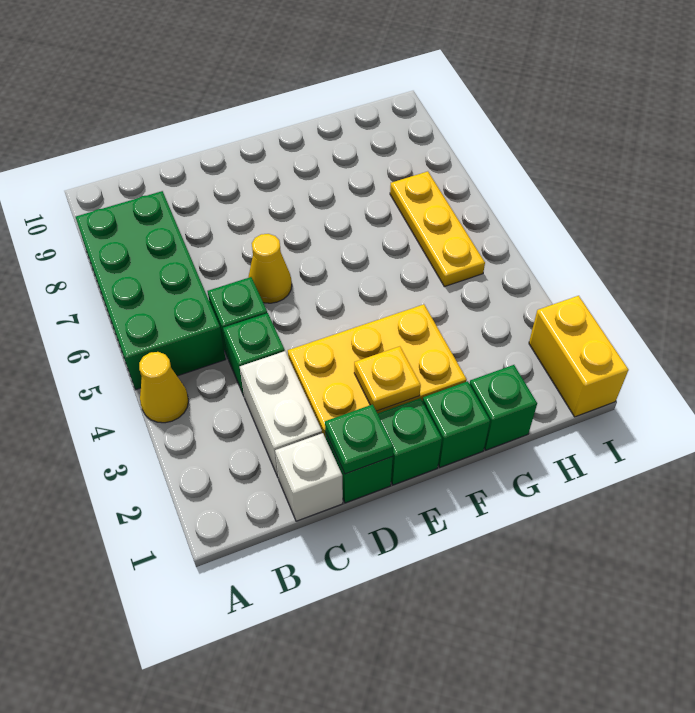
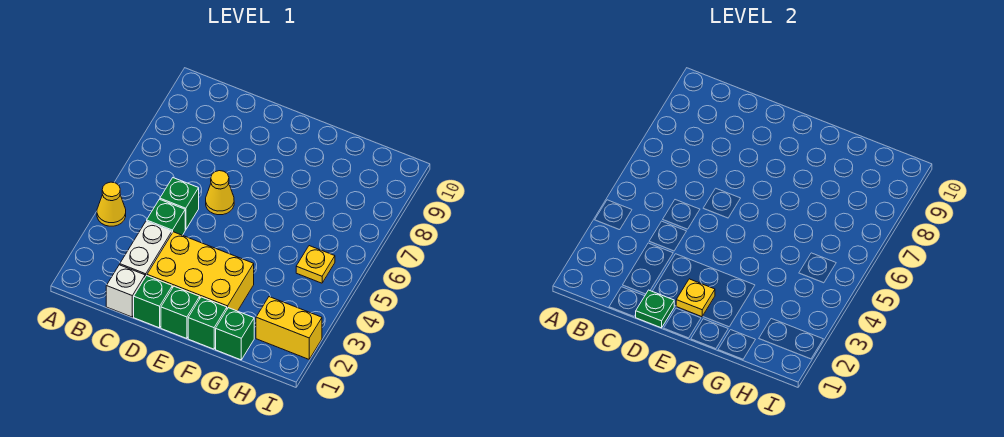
green 2x4 brick [76,191,226,390] -> none
yellow 1x3 plate [390,171,485,287] -> yellow 1x1 plate [296,246,335,283]
yellow 1x2 brick [529,296,629,417] -> yellow 1x2 brick turned to [256,297,322,359]

